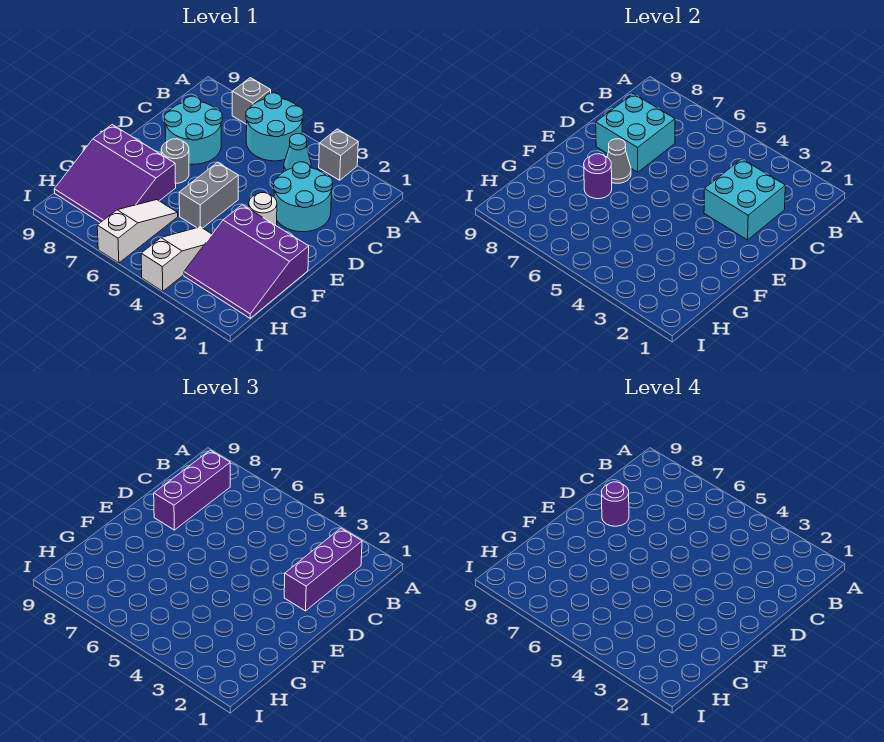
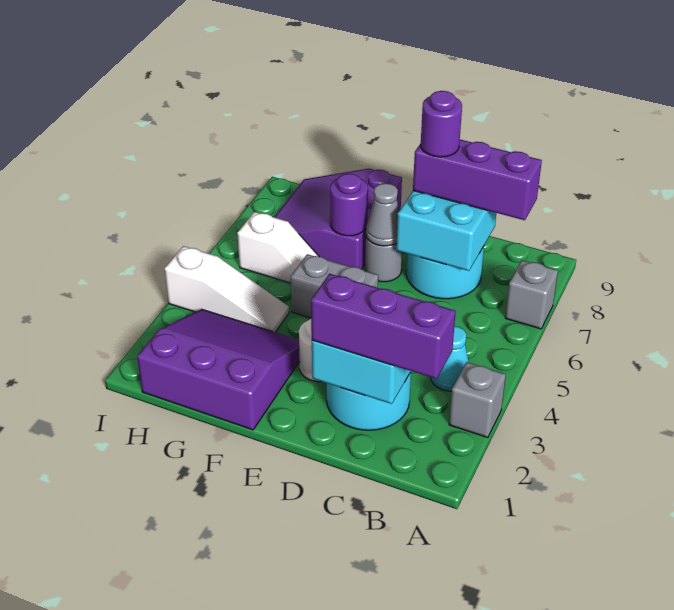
cyan 2x2 round brick [246,93,303,161] -> none
purple 3x3 slope [184,205,309,318] -> purple 3x3 slope turned to [137,309,300,430]
white 1x3 slope [97,200,178,263] -> white 1x2 slope [237,212,318,283]

